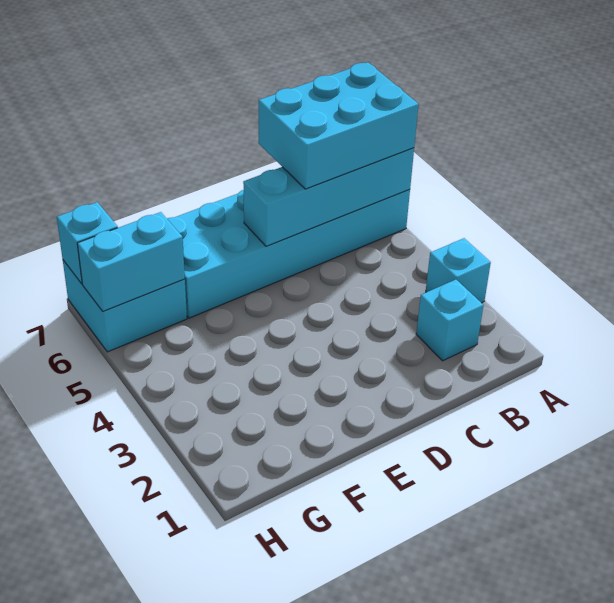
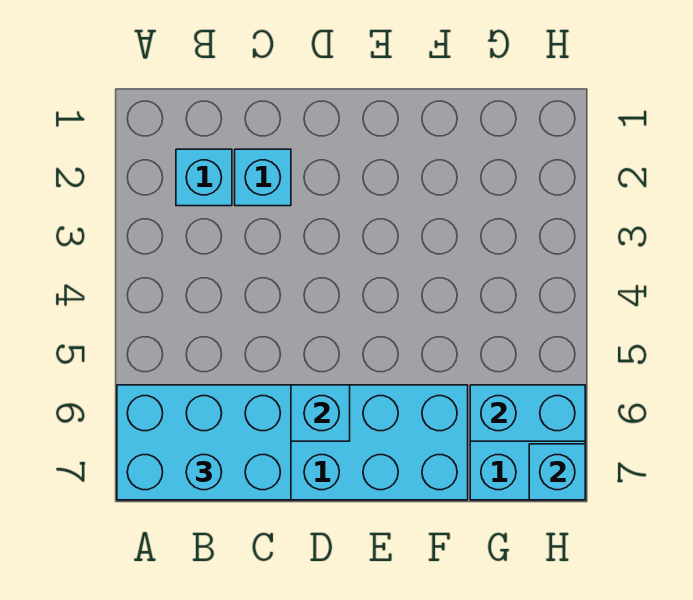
cyan 1x1 brick [426,238,491,303] -> cyan 1x1 brick moved to [235,149,291,206]

